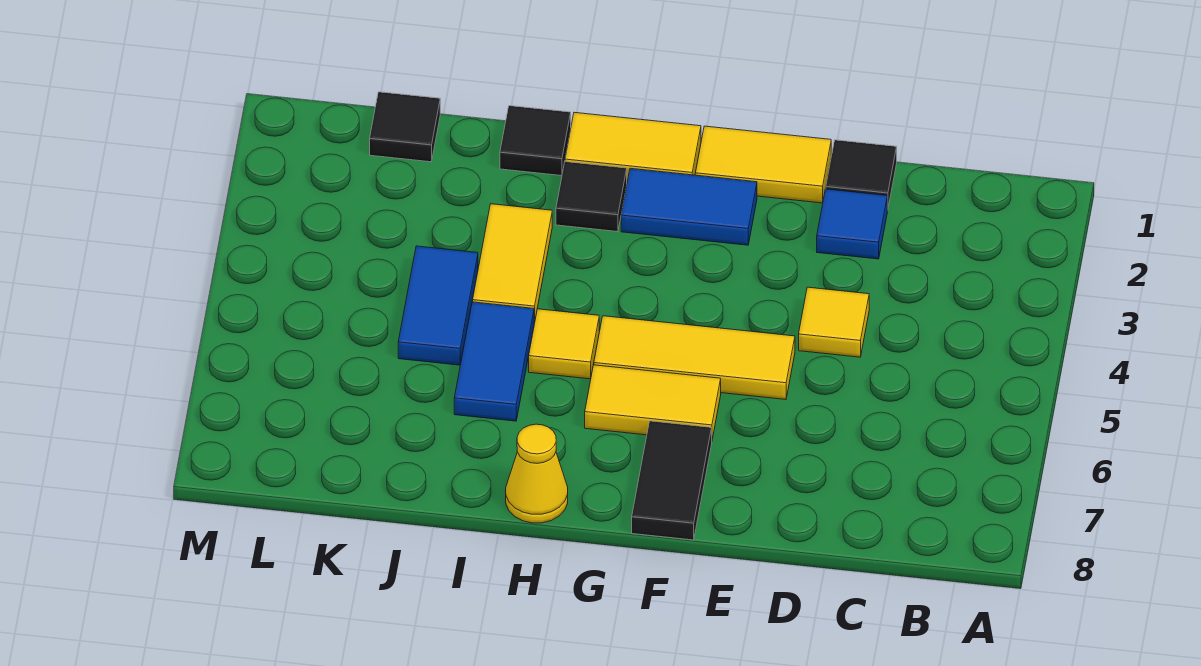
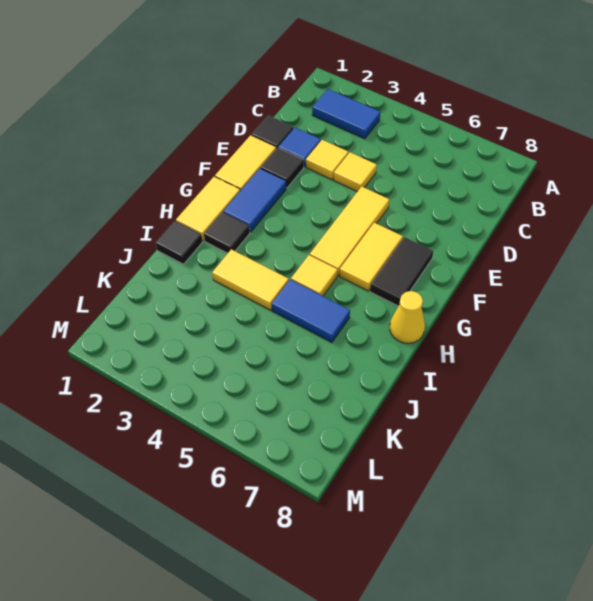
none -> yellow 1x1 tile [306,140,348,180]
black 1x2 tile [632,421,712,540] -> black 1x2 tile turned to [370,237,433,306]
blue 1x2 tile [398,246,478,365] -> blue 1x2 tile moved to [312,89,380,139]
black 1x1 tile [370,92,440,162] -> black 1x1 tile moved to [261,148,304,188]

